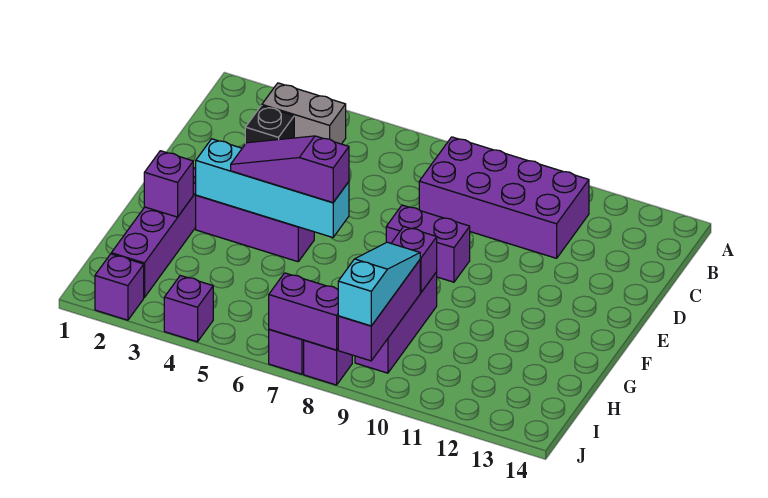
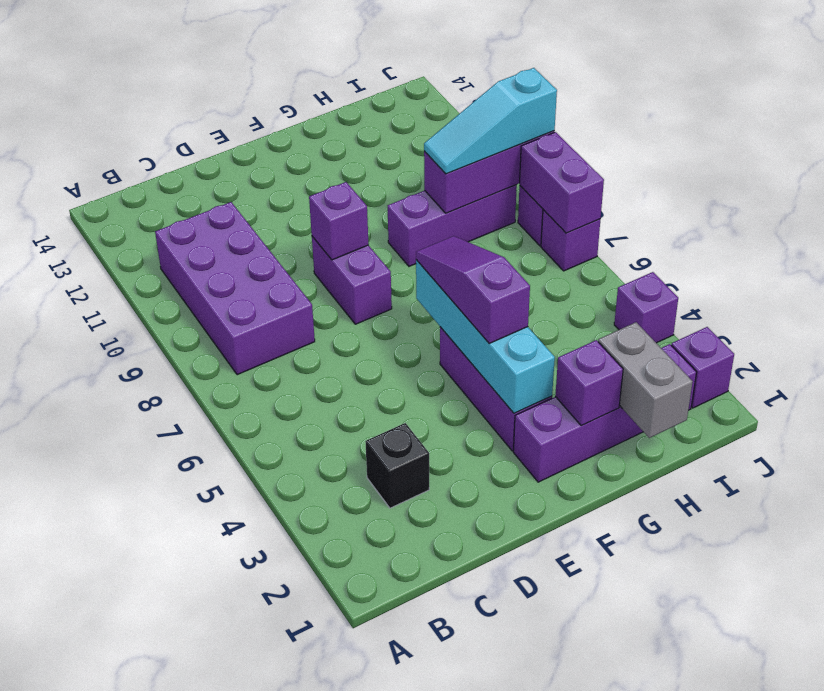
grey 1x2 brick [262,83,346,144] -> grey 1x2 brick moved to [598,322,693,438]
purple 1x3 slope [231,136,349,203] -> purple 1x3 slope turned to [416,236,530,343]
purple 1x1 brick [391,227,437,293] -> purple 1x1 brick moved to [309,182,369,260]

